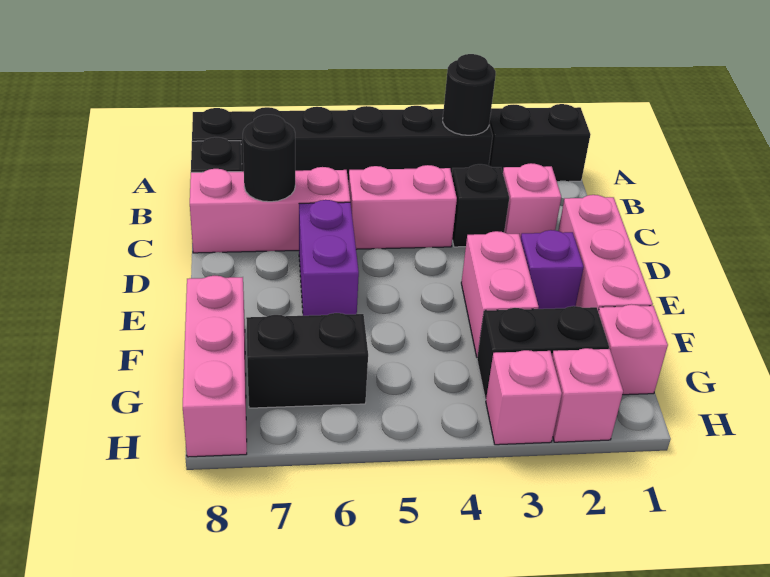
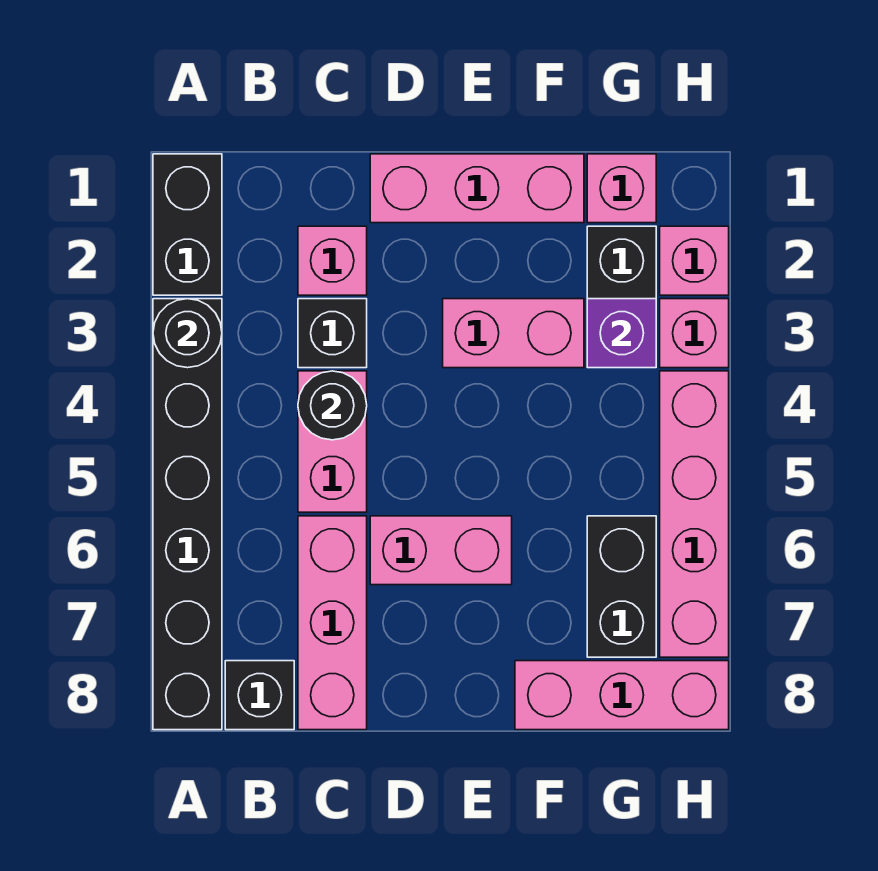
black 1x1 round brick [243,115,295,202] -> black 1x1 round brick moved to [298,371,367,440]
purple 1x2 brick [299,200,359,316] -> pink 1x2 brick [370,516,512,585]
purple 1x1 brick [521,230,584,309] -> purple 1x1 brick moved to [587,299,656,368]
none -> pink 1x4 brick [660,371,729,657]

